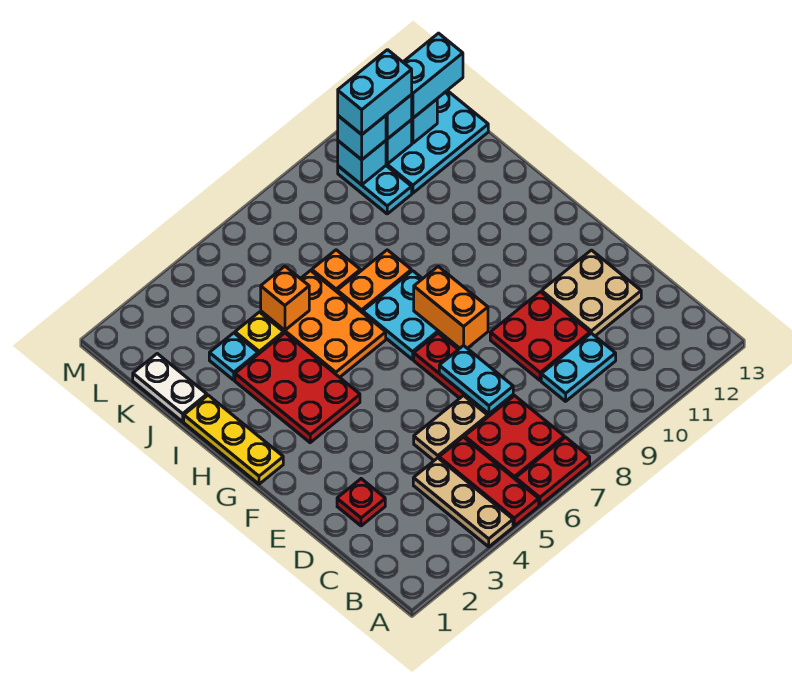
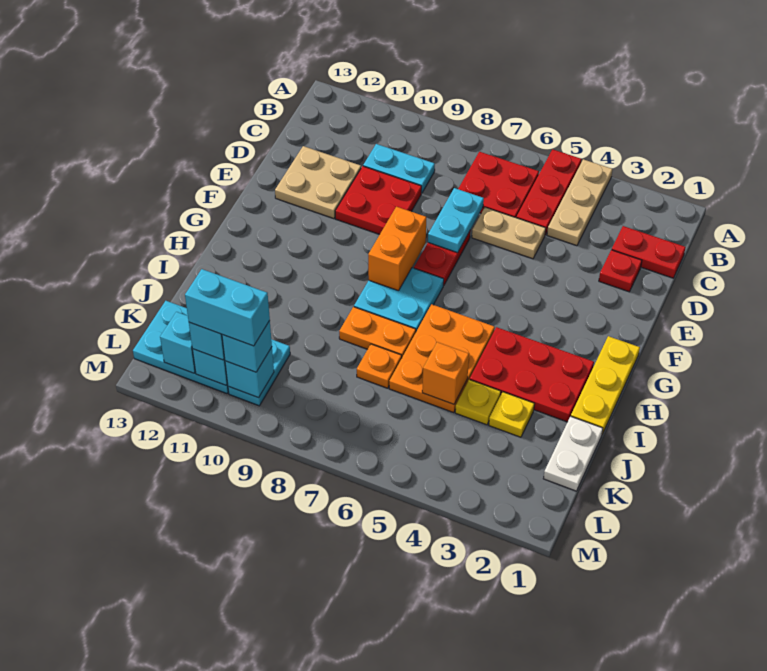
red 1x2 plate [516,437,590,505] -> red 1x2 plate moved to [612,226,686,278]
red 2x3 plate [235,333,360,443] -> red 2x3 plate turned to [470,327,594,422]
cyan 1x1 plate [209,333,258,380] -> yellow 1x1 plate [489,392,535,437]
cyan 1x2 brick [403,33,463,118] -> none

